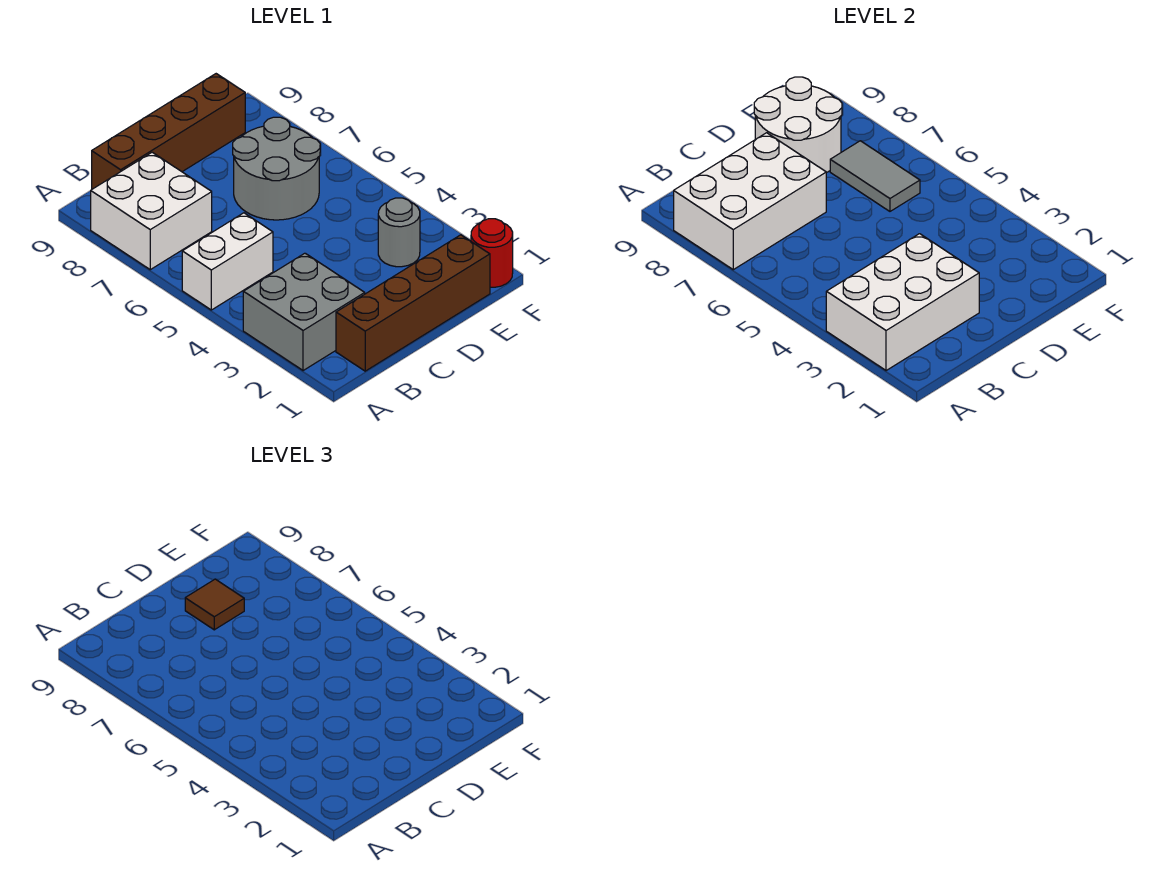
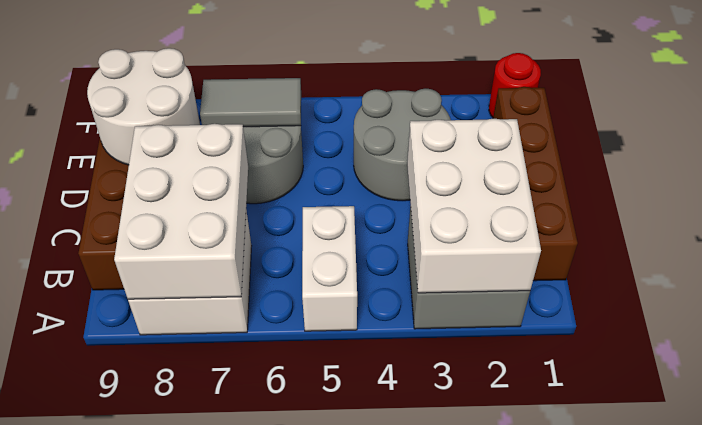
brown 1x1 tile [185,579,244,630] -> none
grey 1x1 round brick [378,198,420,267] -> grey 2x2 round brick [354,89,451,201]

